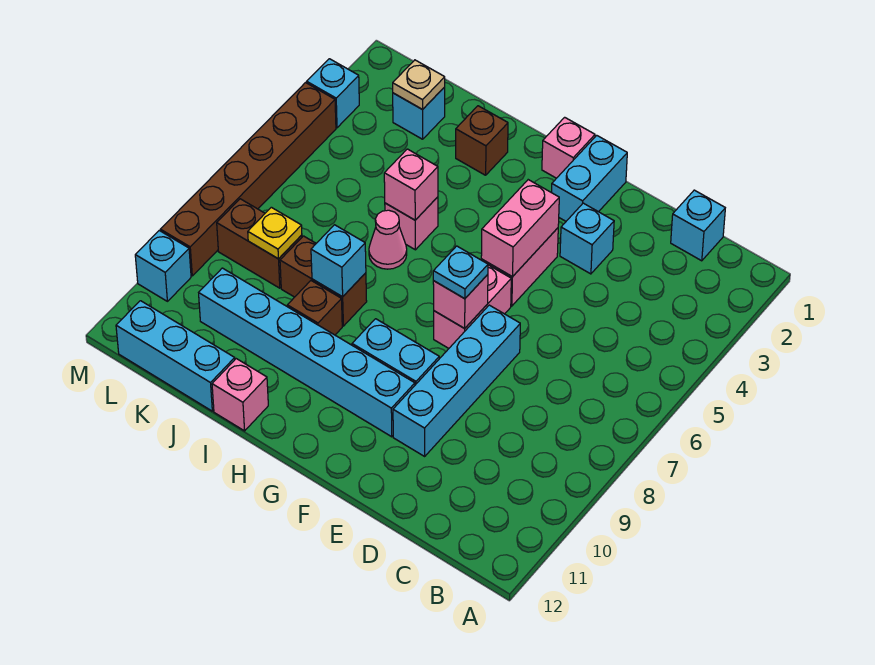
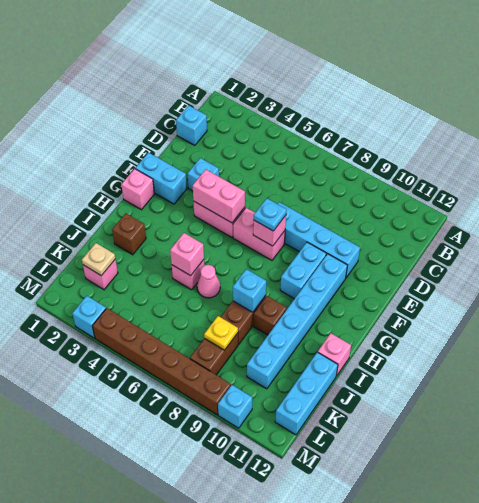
cyan 1x1 brick [393,87,445,139] -> pink 1x1 brick [83,259,118,290]

